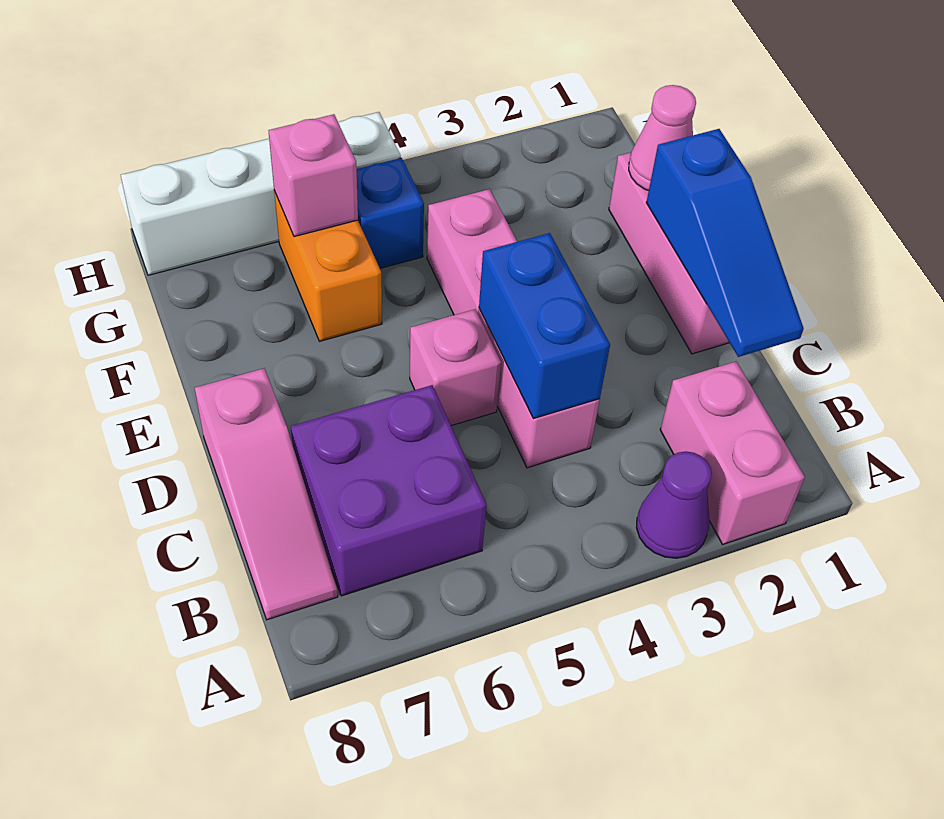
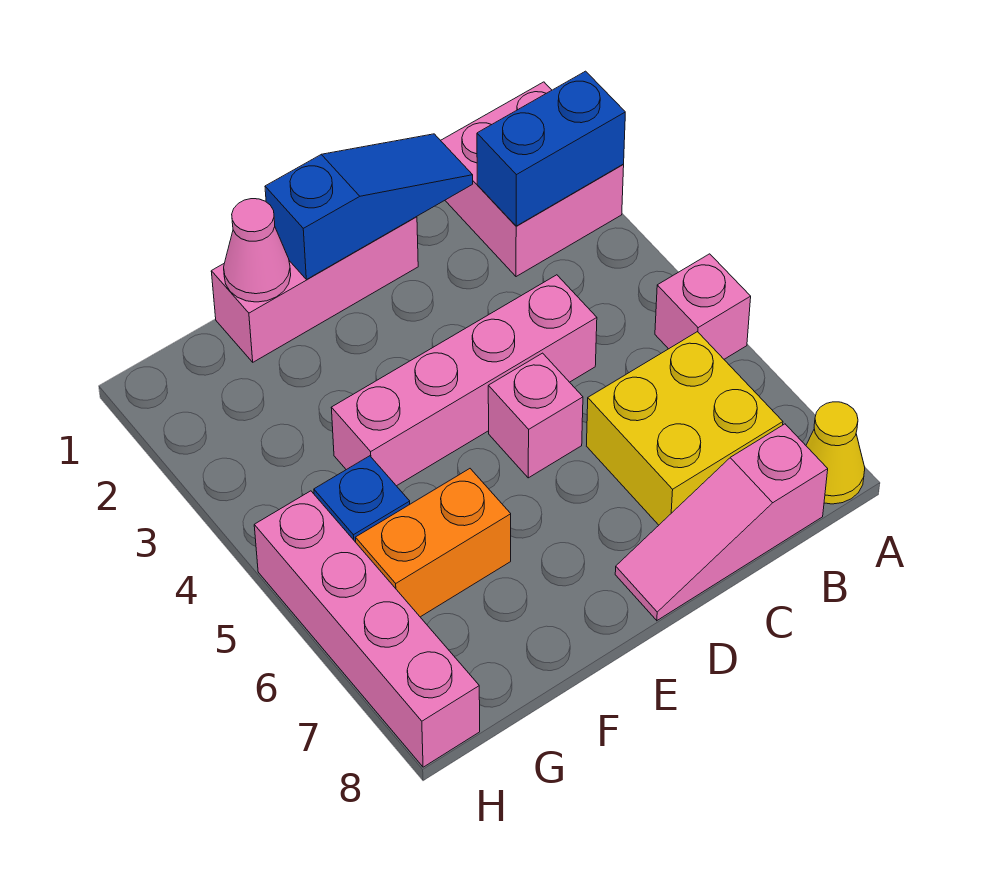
pink 1x2 brick [660,362,805,544] -> pink 2x2 brick [441,82,624,277]
purple 1x1 cone [637,451,712,558] -> none
none -> yellow 1x1 cone [806,402,865,504]
purple 2x2 brick [291,385,487,596] -> yellow 2x2 brick [587,332,783,525]
pink 1x3 slope [195,368,338,620] -> pink 1x3 slope turned to [615,424,828,620]
blue 1x2 brick [479,233,610,419] -> blue 1x2 brick moved to [477,71,625,226]
pink 1x1 brick [268,114,358,237] -> pink 1x1 brick moved to [655,254,751,359]
white 1x4 brick [121,112,401,275] -> pink 1x4 brick [254,491,480,767]

